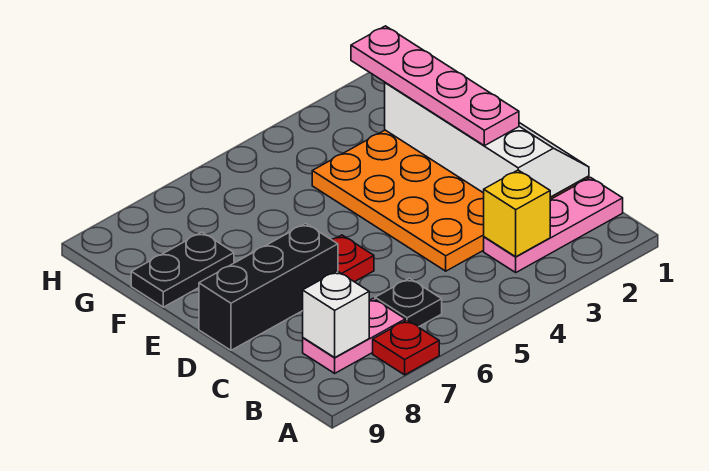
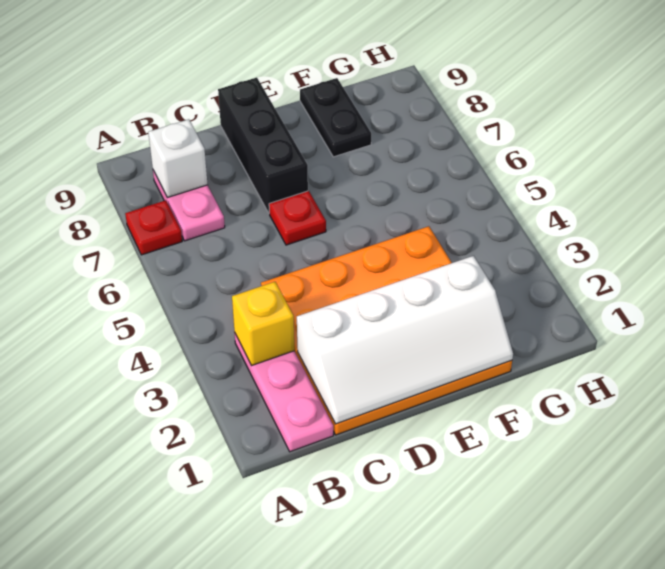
black 1x1 plate [375,278,442,327] -> none
pink 1x4 plate [351,26,519,146] -> none

